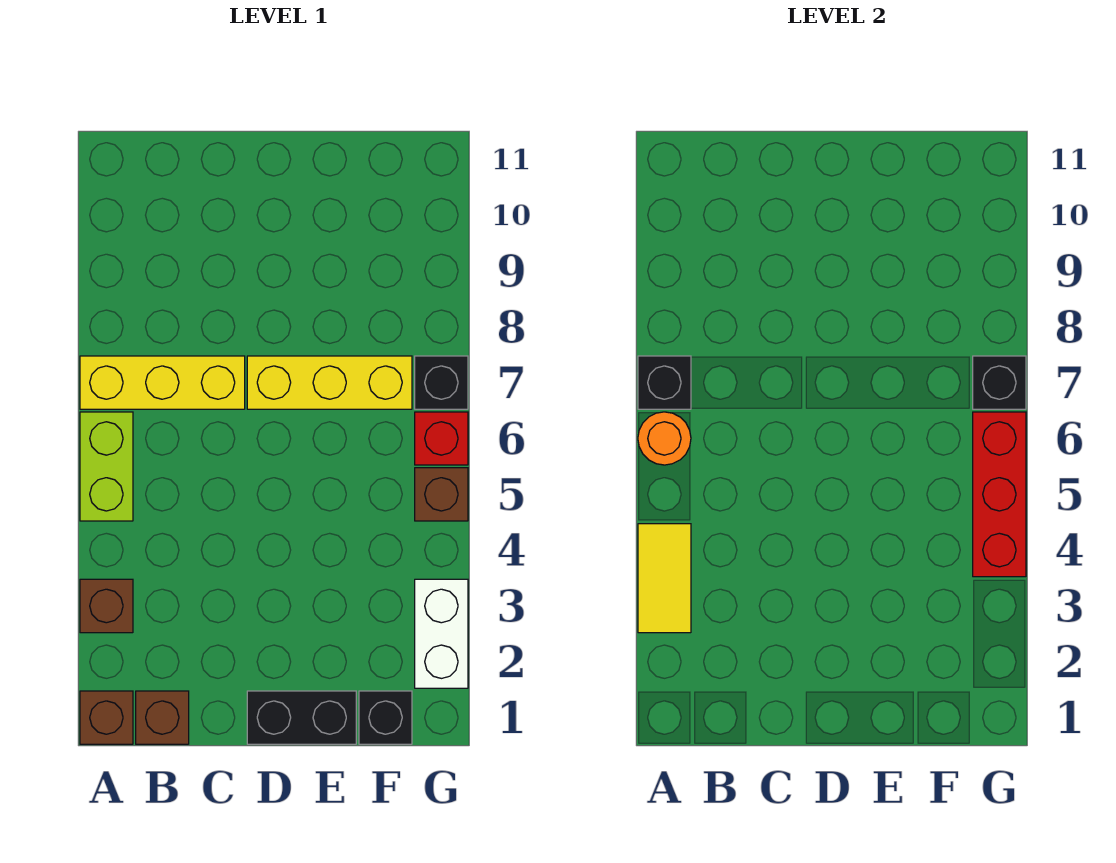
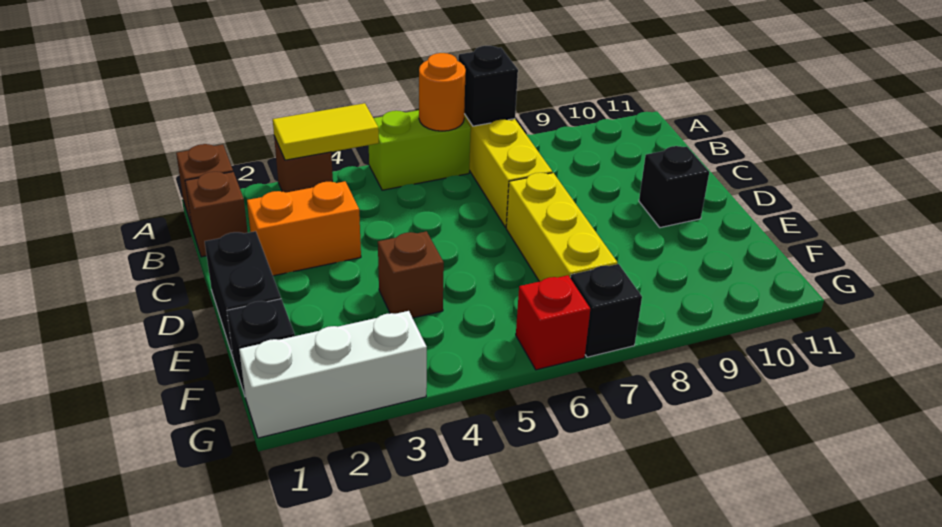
none -> orange 1x2 brick [247,182,361,276]
white 1x2 brick [415,579,468,688] -> white 1x3 brick [239,311,427,438]
red 1x3 brick [973,412,1026,577] -> none
brown 1x1 brick [415,468,468,521] -> brown 1x1 brick moved to [378,231,444,318]
black 1x1 brick [973,356,1026,409] -> black 1x1 brick moved to [639,146,709,228]

